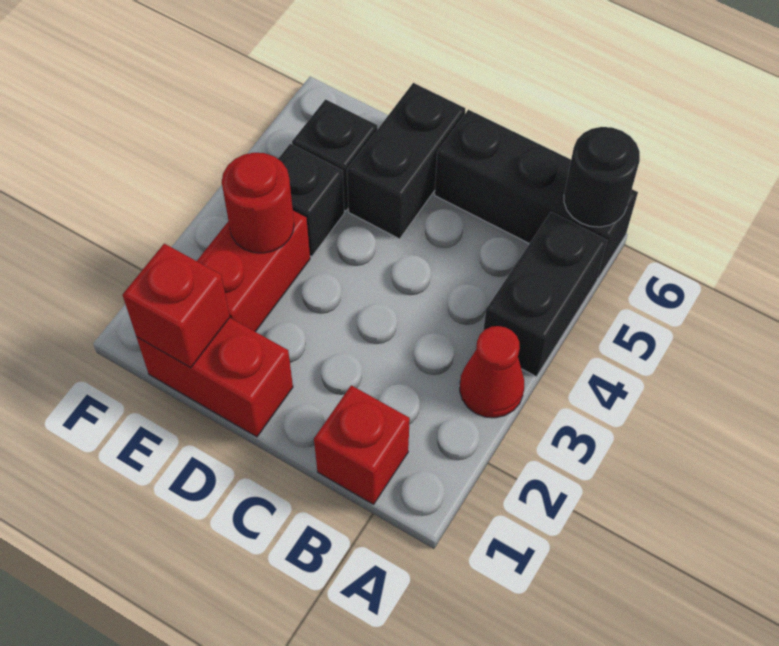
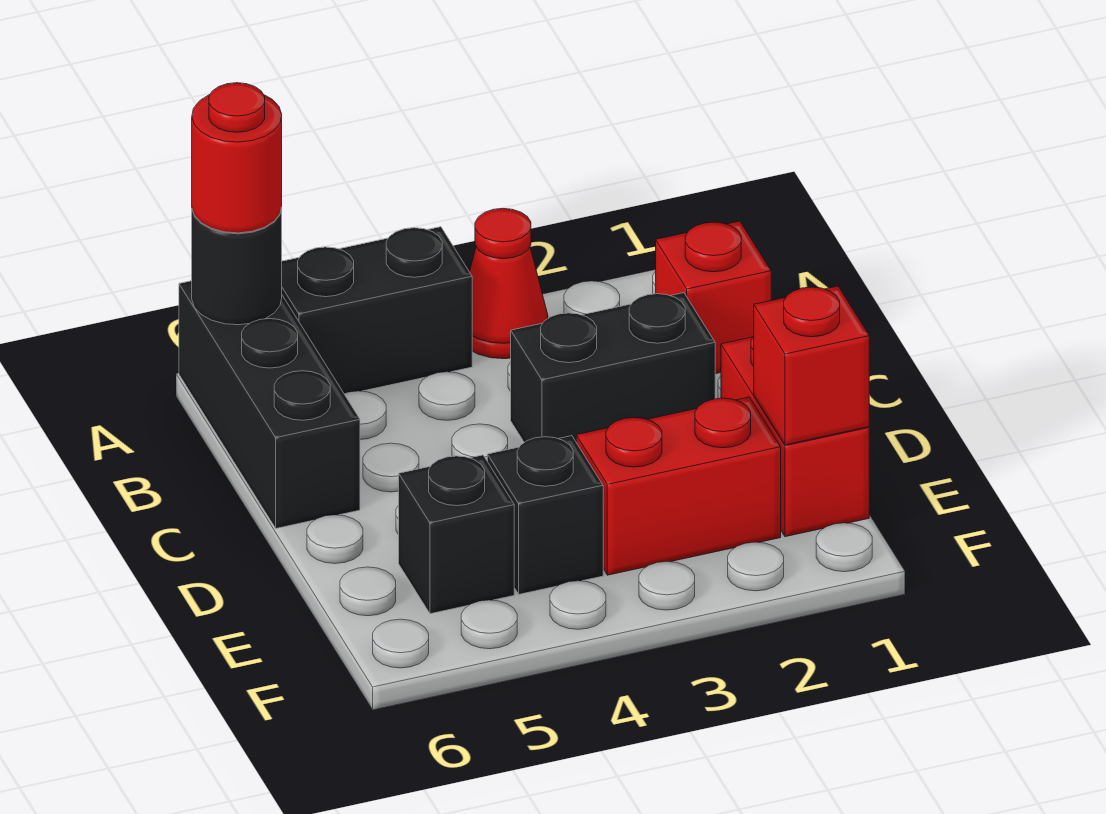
black 1x2 brick [347,83,465,239] -> black 1x2 brick moved to [511,293,715,442]
red 1x1 round brick [222,153,294,253] -> red 1x1 round brick moved to [192,83,282,233]

